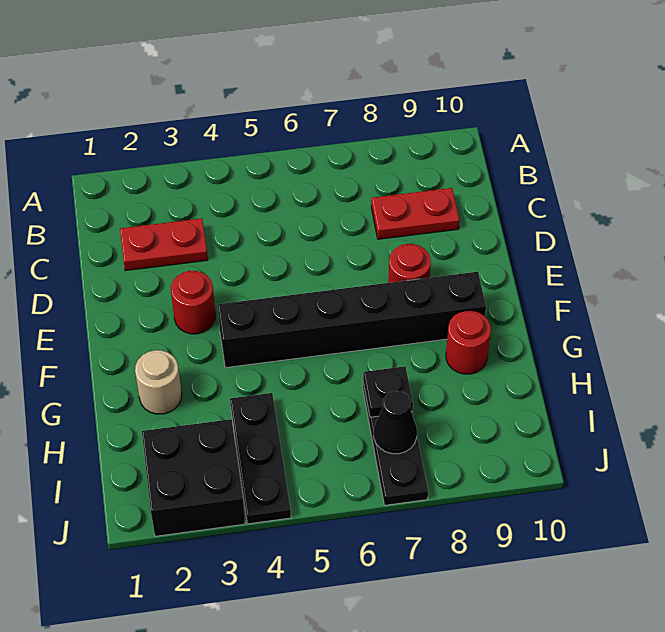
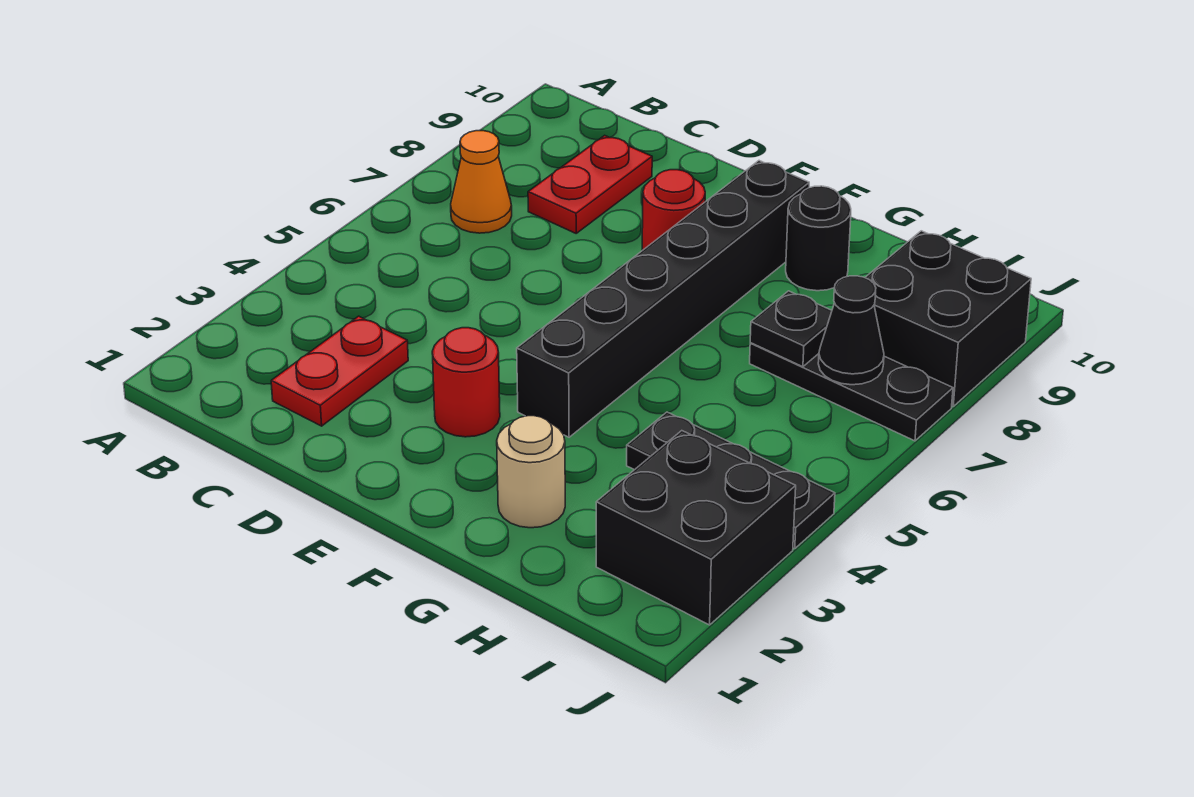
none -> orange 1x1 cone [451,131,512,233]
red 1x1 round brick [446,311,491,374] -> black 1x1 round brick [786,186,851,291]
none -> black 2x2 brick [865,231,1031,406]

